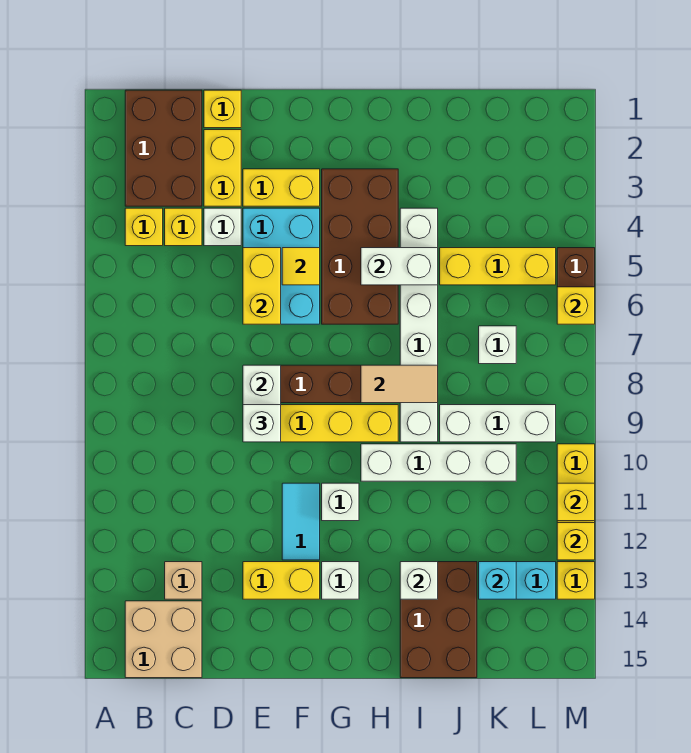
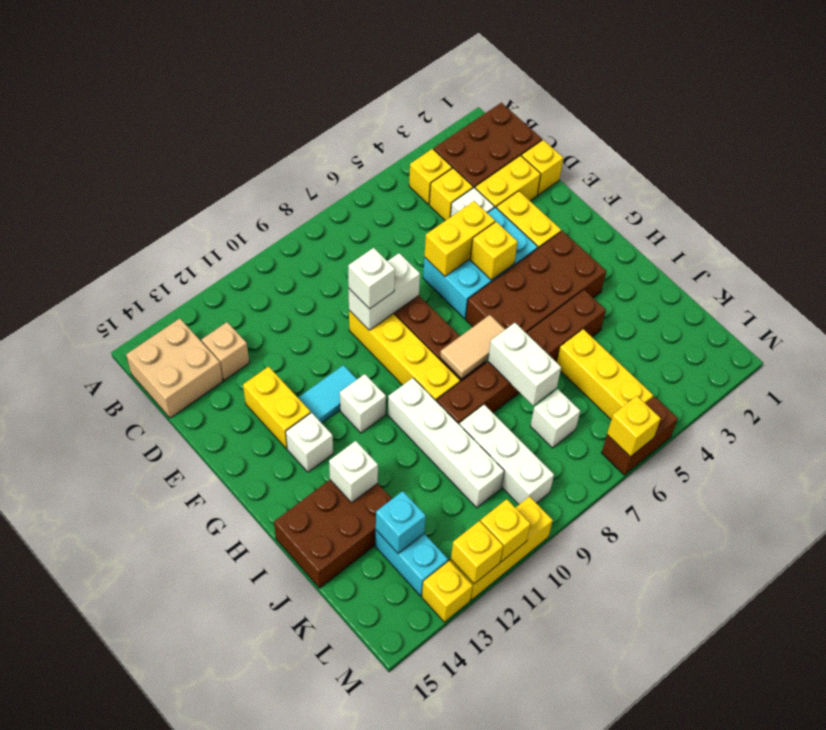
yellow 1x1 tile [282,248,320,285] -> yellow 1x1 brick [471,222,517,280]
white 1x2 brick [361,248,438,285] -> white 1x2 brick moved to [488,323,561,405]
tan 1x2 tile [361,365,438,403] -> tan 1x2 tile turned to [440,315,505,379]
white 1x6 brick [400,208,438,442] -> brown 1x6 brick [437,290,606,425]

